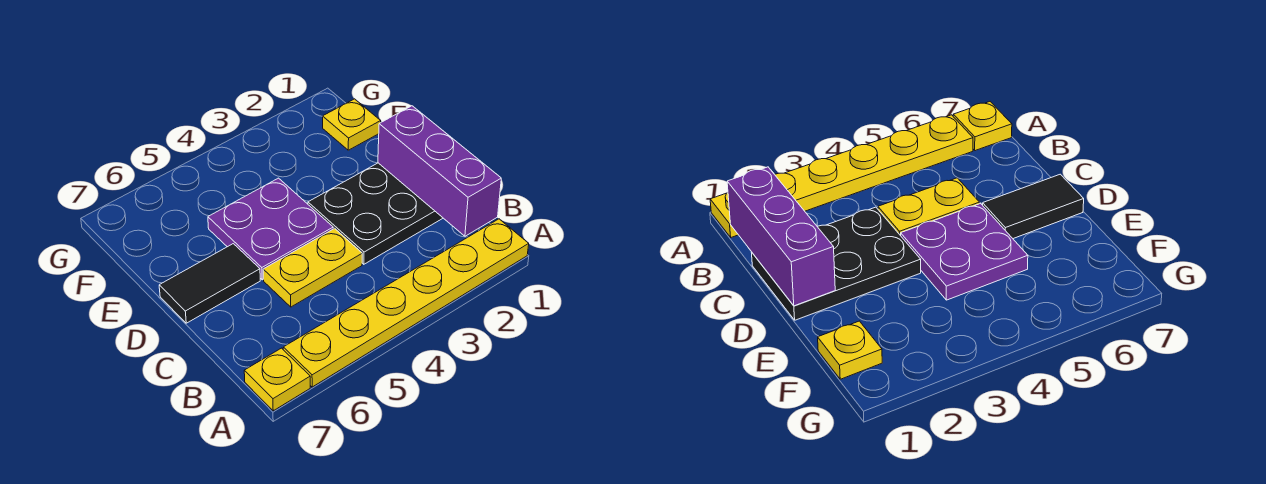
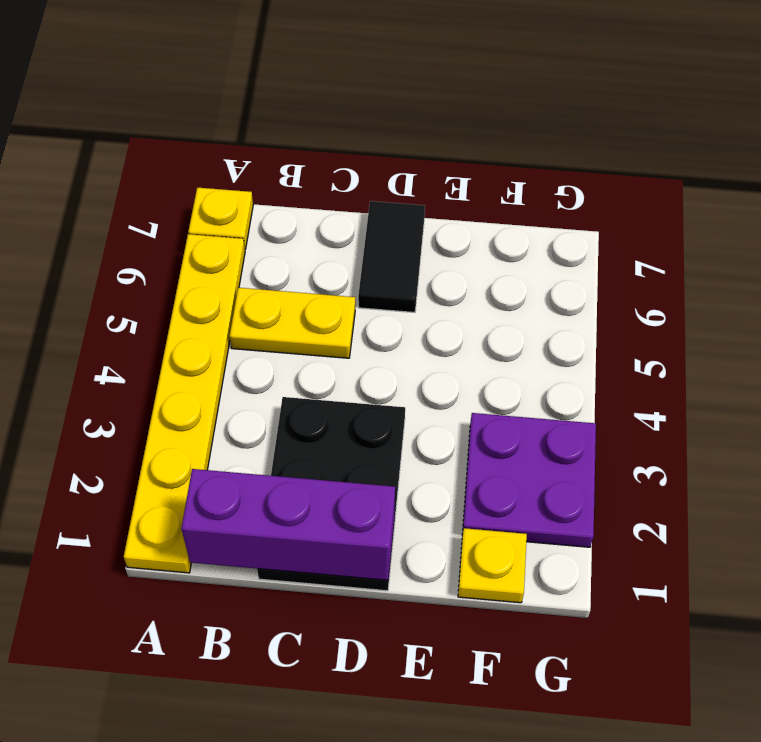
yellow 1x2 plate [263,228,362,307] -> yellow 1x2 plate turned to [230,288,355,358]
purple 2x2 plate [208,178,333,280] -> purple 2x2 plate moved to [462,413,596,547]

